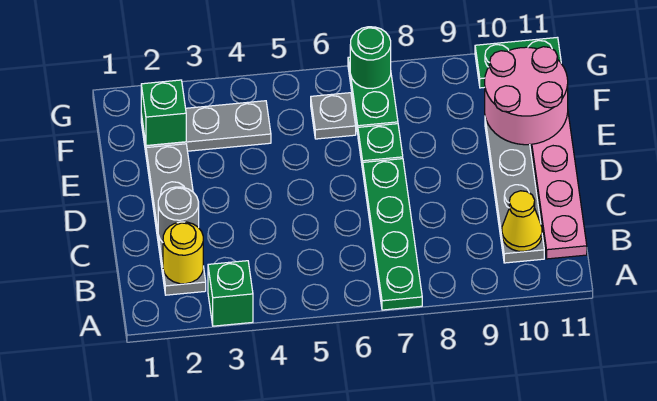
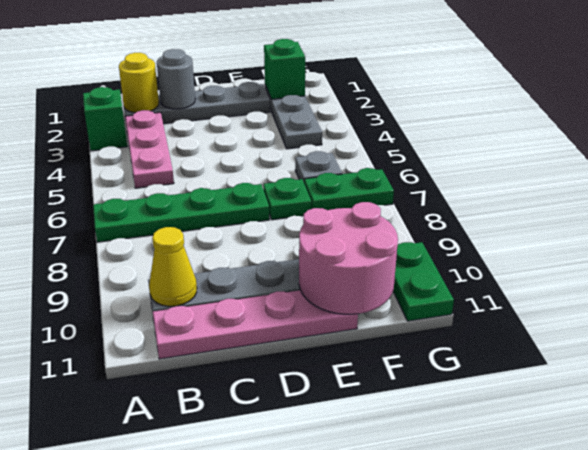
none -> pink 1x3 plate [125,110,174,188]
green 1x1 round brick [350,27,391,89] -> none

